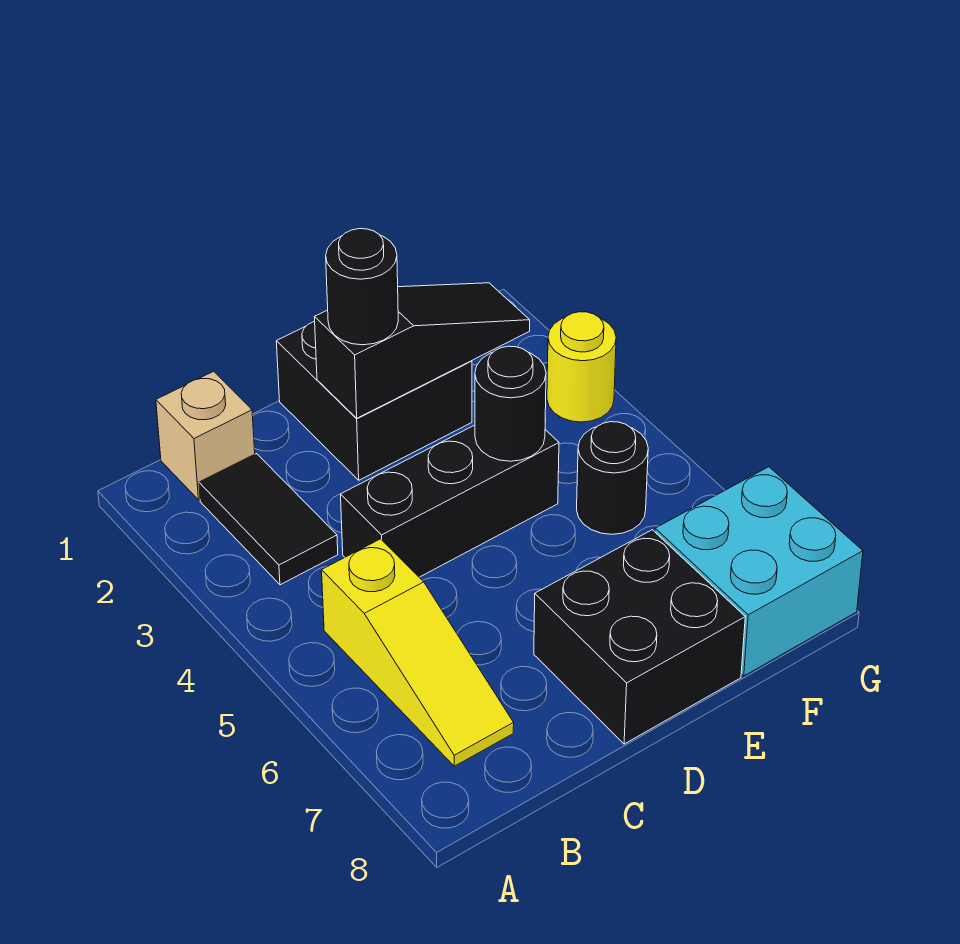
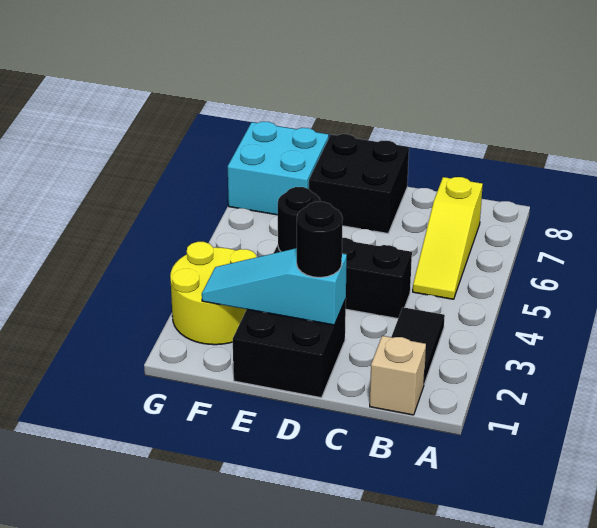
yellow 1x3 slope [322,539,514,766] -> yellow 1x3 slope turned to [413,177,483,299]
black 1x3 slope [315,283,530,418] -> cyan 1x3 slope [202,248,347,325]
black 1x1 round brick [577,422,648,534] -> none
yellow 1x1 round brick [547,312,616,422] -> yellow 2x2 round brick [170,242,256,345]

